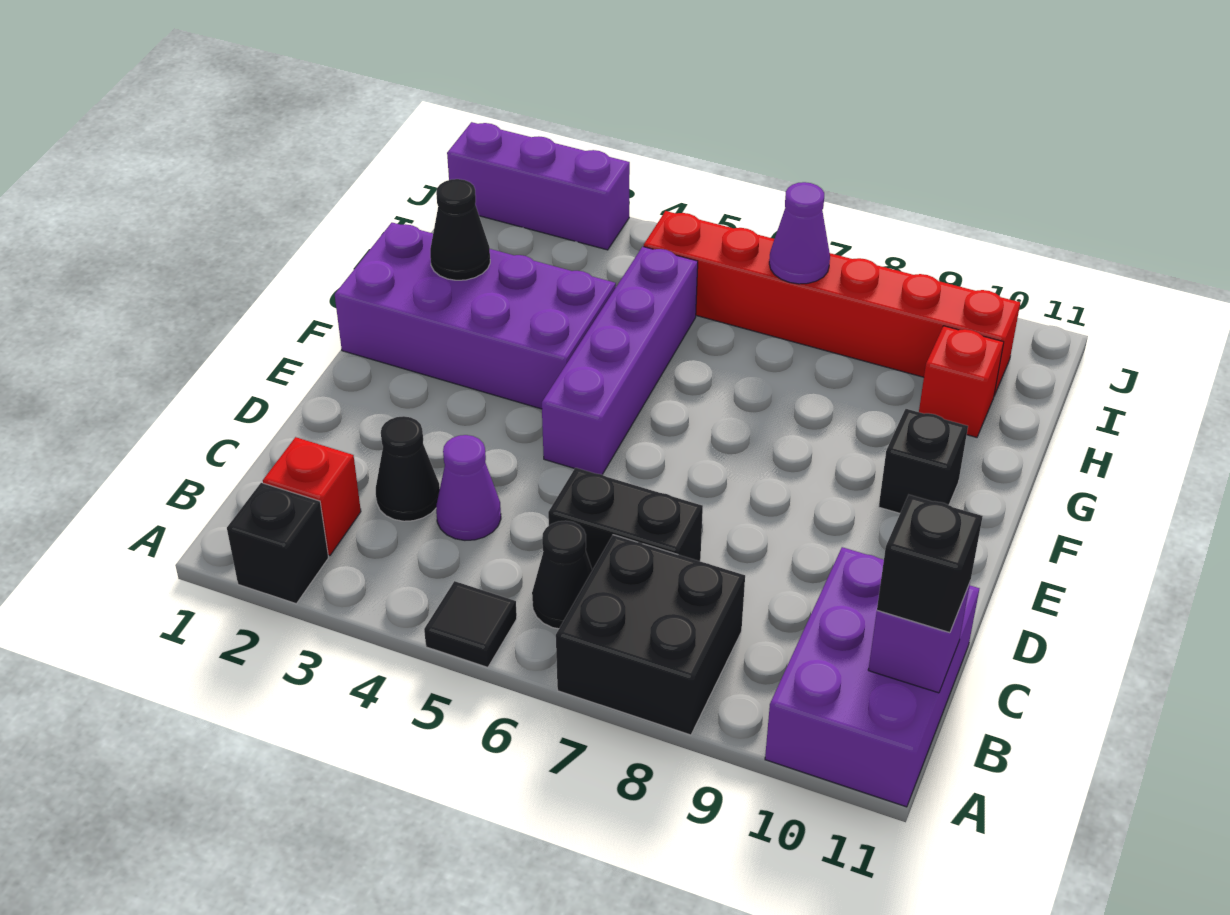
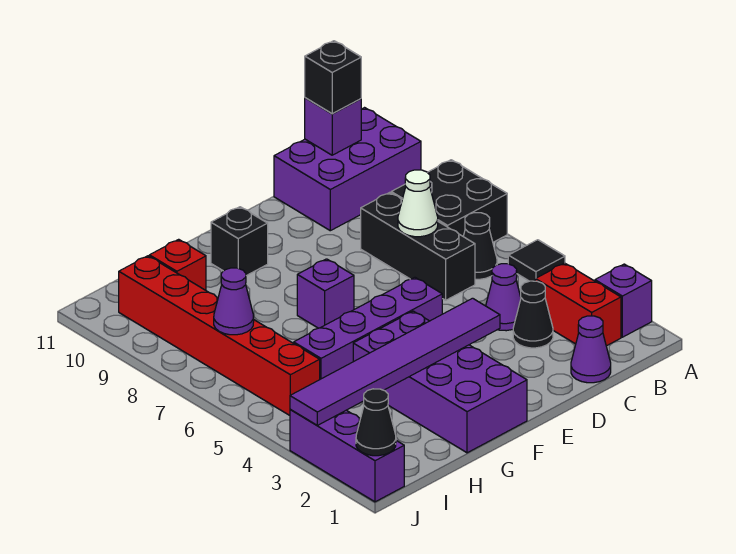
black 1x1 brick [227,483,329,604] -> purple 1x1 brick [595,264,652,337]
red 1x1 brick [263,437,361,555] -> red 1x2 brick [535,263,621,346]
none -> purple 1x1 cone [571,316,611,383]
black 1x2 brick [548,468,703,570] -> black 1x3 brick [361,192,475,300]
none -> white 1x1 cone [398,170,438,237]
none -> purple 1x6 tile [290,298,500,425]
none -> purple 1x1 brick [297,259,354,328]
black 1x1 cone [430,179,490,280] -> black 1x1 cone moved to [356,389,396,456]

